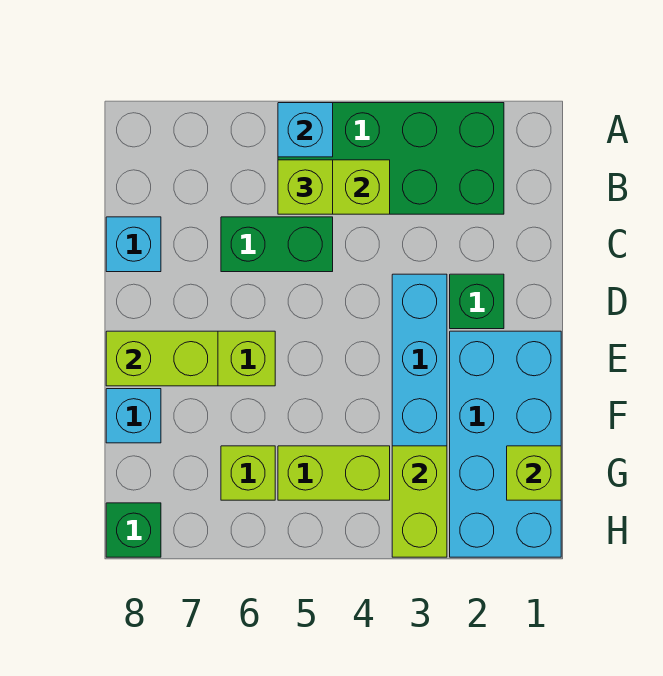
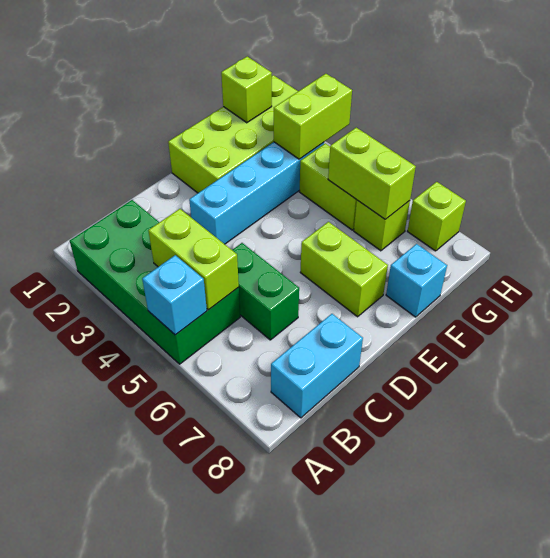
lime 1x1 brick [278,160,333,214] -> lime 1x1 brick moved to [407,182,466,251]
cyan 1x1 brick [106,217,161,272] -> cyan 1x2 brick [271,314,363,418]
green 1x1 brick [450,274,504,329] -> none
cyan 2x4 brick [450,331,561,557] -> lime 2x4 brick [168,75,298,193]
lime 1x2 brick [106,331,218,386] -> lime 1x2 brick moved to [328,128,416,219]
green 1x1 brick [106,503,161,557] -> none

